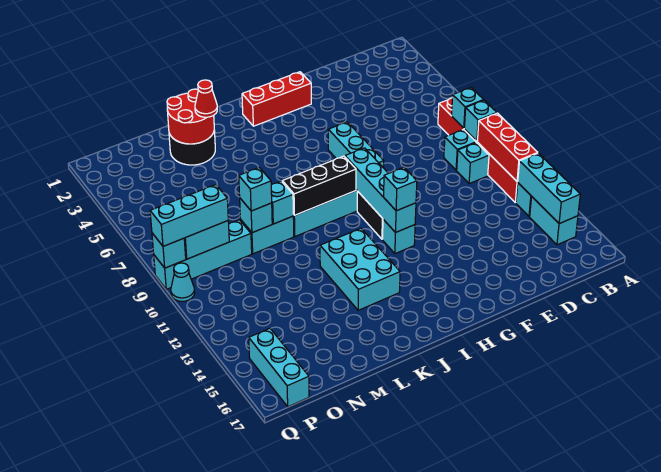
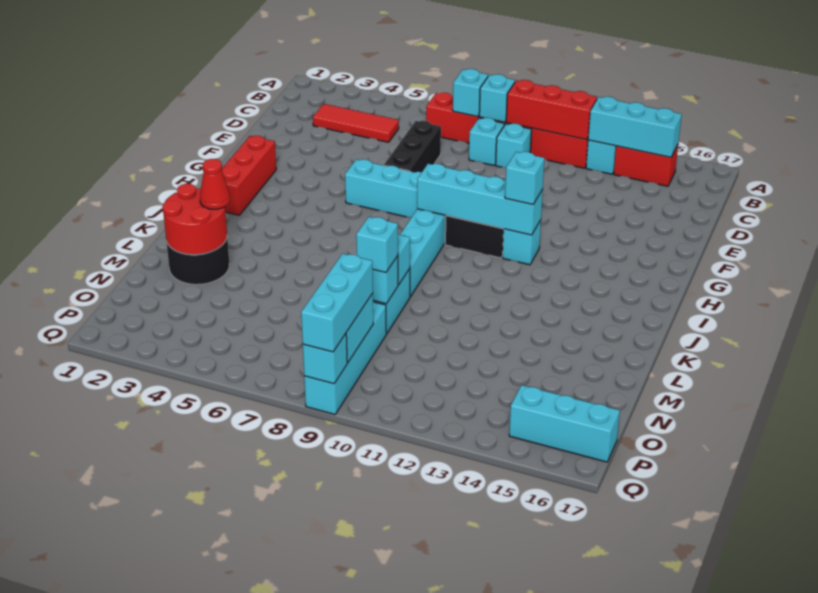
cyan 1x2 brick [530,197,578,245] -> red 1x2 brick [614,145,678,186]
none -> red 1x3 tile [313,104,399,142]
black 1x3 brick [282,156,356,215] -> black 1x3 brick moved to [384,121,441,172]
cyan 2x3 brick [320,228,400,310] -> none
cyan 1x1 cone [171,263,195,301] -> none

